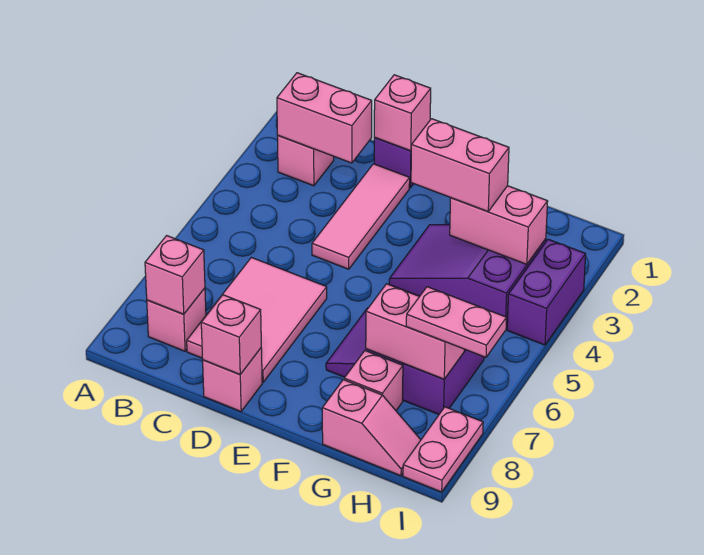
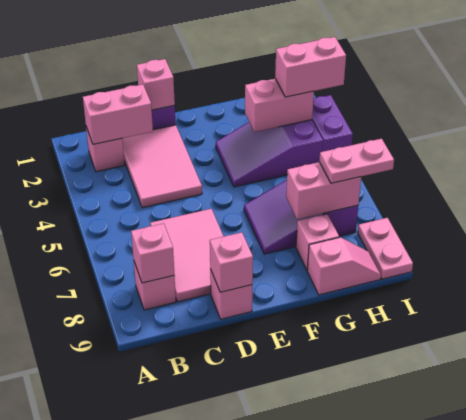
pink 1x3 tile [312,164,410,269] -> pink 2x3 tile [122,125,202,208]
pink 1x2 brick [411,119,509,212] -> pink 1x2 brick moved to [275,37,346,97]

